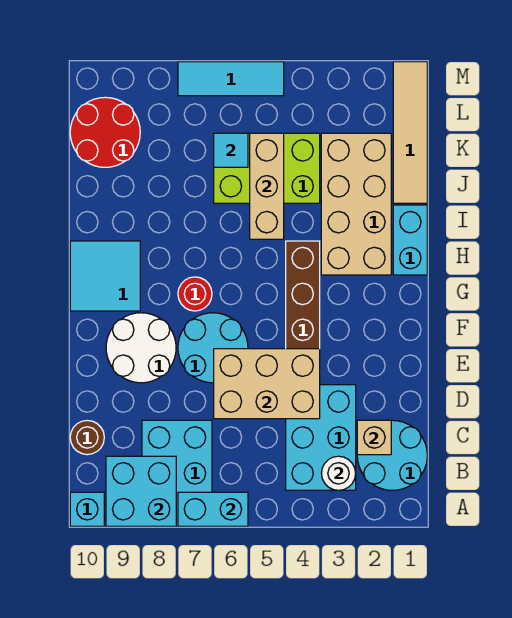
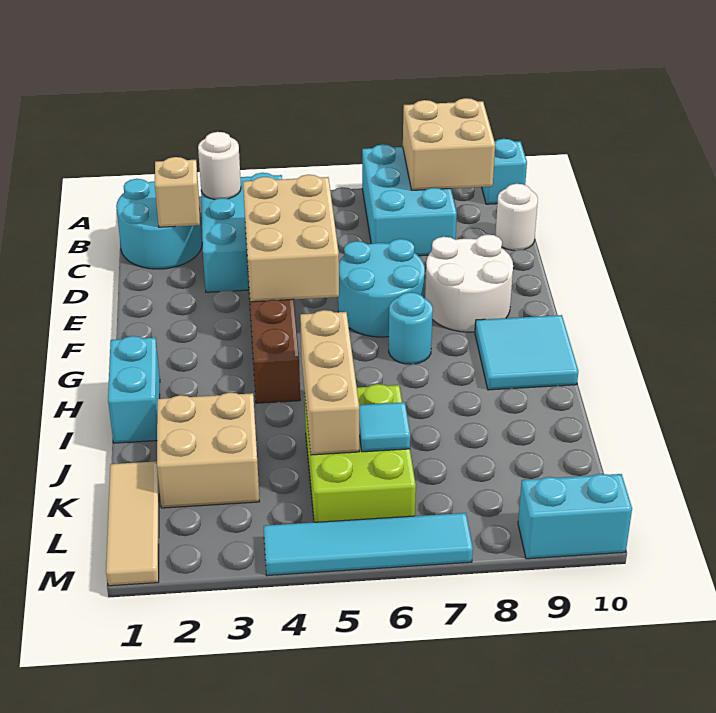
cyan 1x2 brick [178,492,248,526] -> cyan 1x2 brick moved to [518,474,632,559]
cyan 2x2 brick [106,456,176,526] -> tan 2x2 brick [403,98,495,190]
brown 1x1 round brick [70,420,104,455] -> white 1x1 round brick [495,184,538,250]
tan 2x3 brick [214,349,320,419] -> tan 2x3 brick turned to [243,175,339,302]
red 1x1 round brick [178,277,212,311] -> cyan 1x1 round brick [389,292,433,364]
tan 2x4 brick [321,133,391,275] -> tan 2x2 brick [157,393,259,508]
tan 1x4 tile [393,62,427,203] -> tan 1x3 tile [106,461,159,586]
lime 2x3 brick [214,133,320,203] -> lime 2x3 brick turned to [305,384,416,522]
red 2x2 round brick [70,97,140,167] -> none
cyan 1x3 tile [178,62,284,96] -> cyan 1x4 tile [264,513,473,576]

